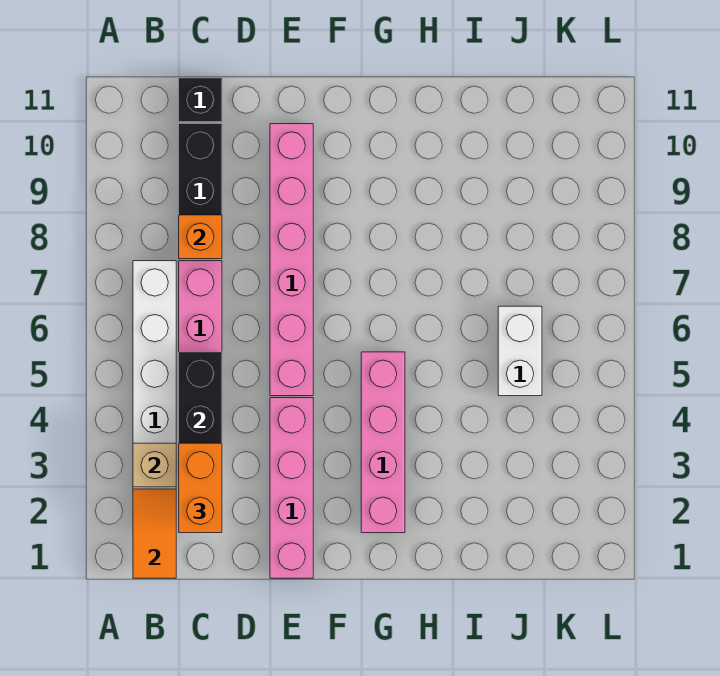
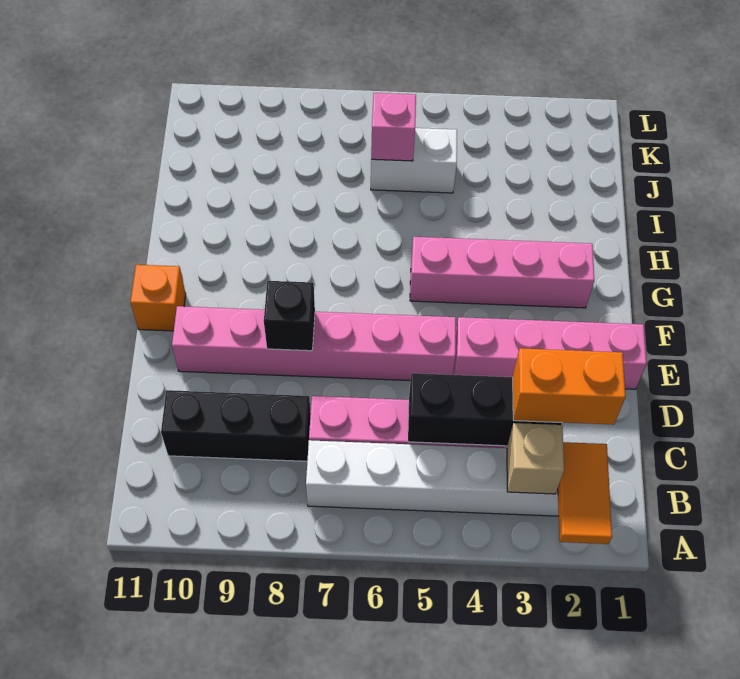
orange 1x2 tile [133,489,176,578] -> orange 1x2 tile turned to [558,442,612,544]
orange 1x1 brick [179,215,222,259] -> orange 1x1 brick moved to [130,265,186,331]
black 1x1 brick [179,78,222,122] -> black 1x1 brick moved to [264,281,315,351]
none -> pink 1x1 brick [371,93,416,161]

